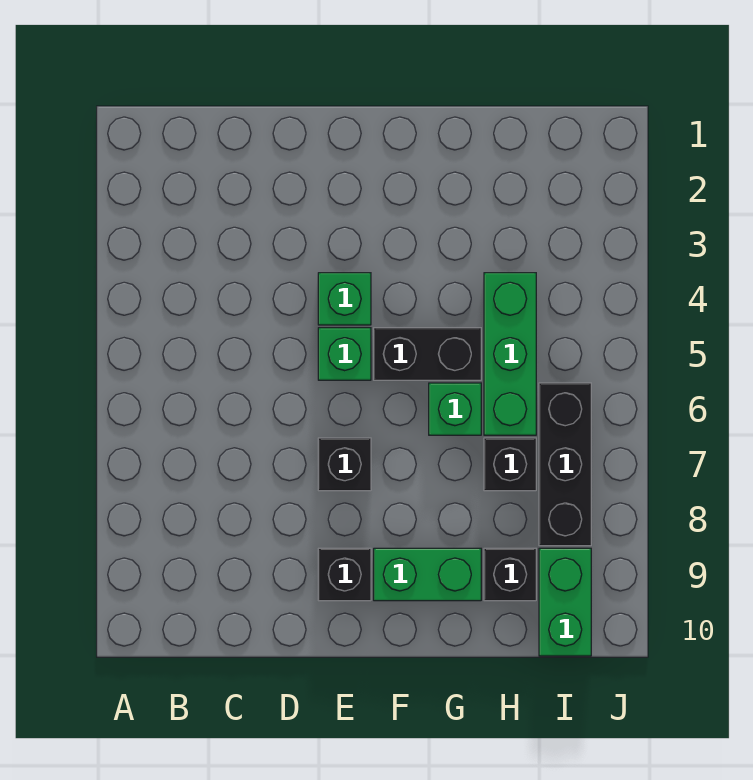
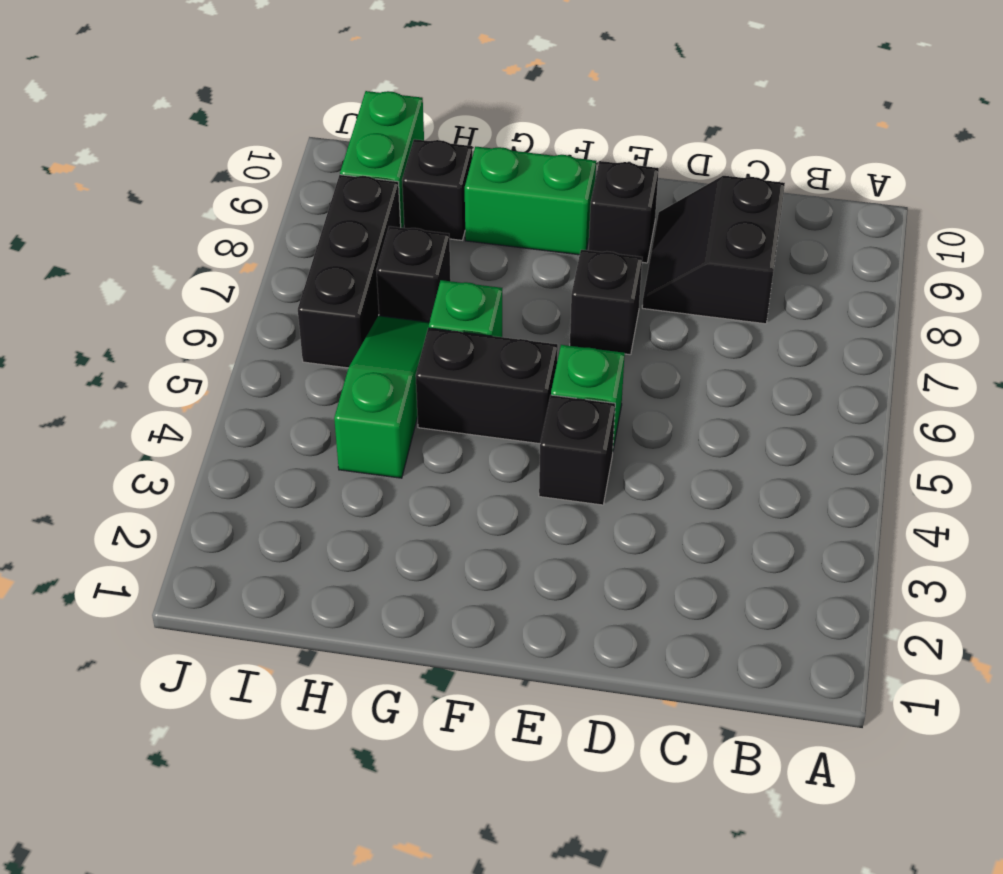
none -> black 2x2 slope [642,176,785,324]
green 1x1 brick [318,273,371,325] -> black 1x1 brick [539,395,615,505]
green 1x3 brick [484,273,536,435] -> green 1x3 slope [334,316,429,478]

